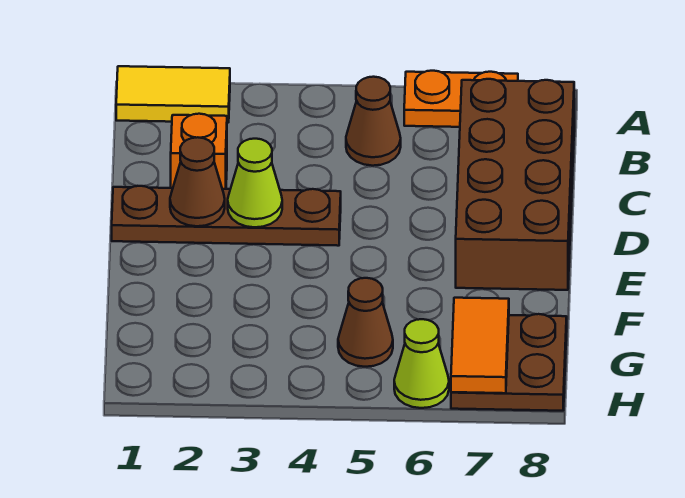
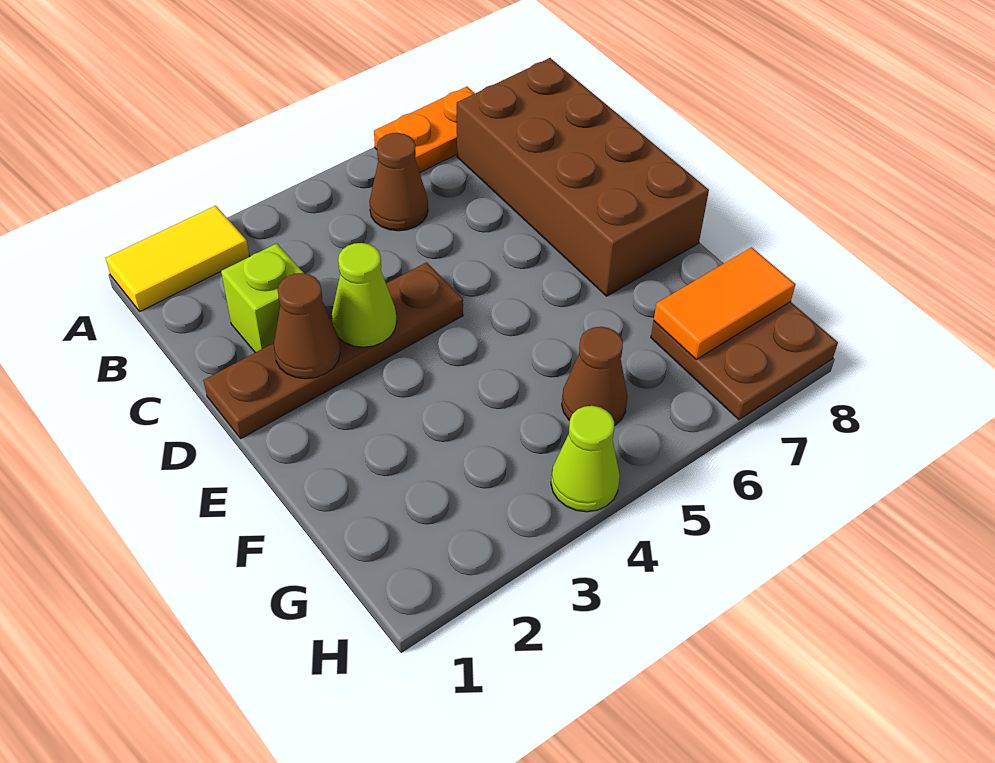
orange 1x1 brick [171,114,227,189] -> lime 1x1 brick [221,244,303,353]
orange 1x2 tile [451,298,509,393] -> orange 1x2 tile turned to [654,247,795,360]
lime 1x1 cone [394,319,449,408] -> lime 1x1 cone moved to [551,406,620,512]

